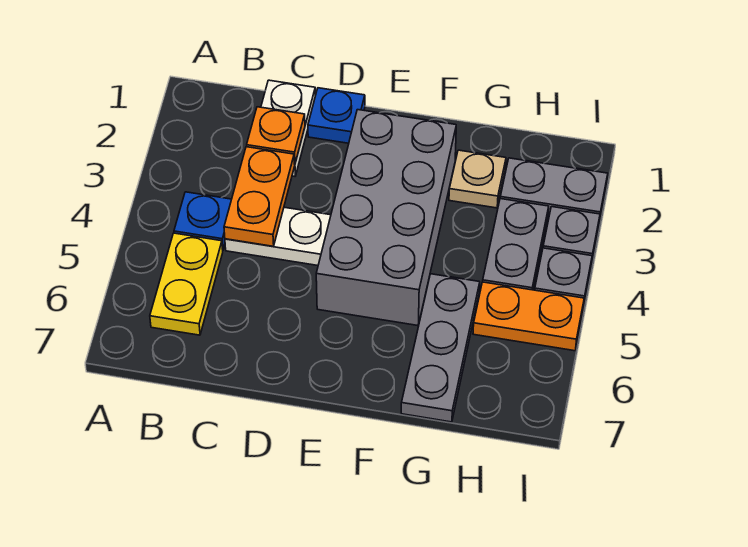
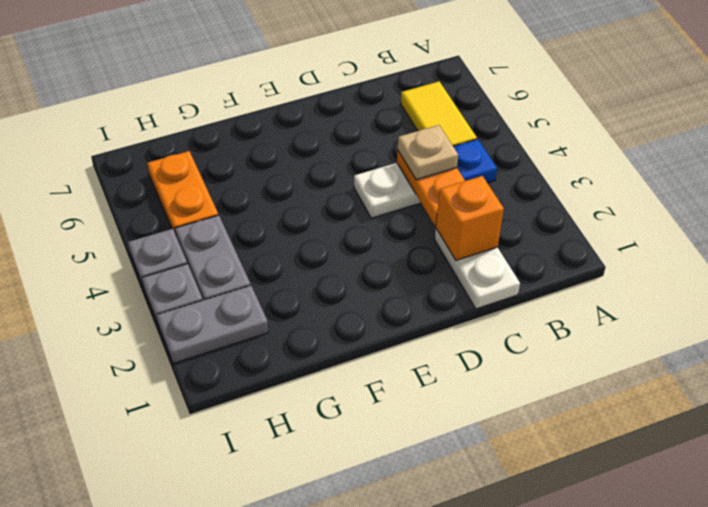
yellow 1x2 plate [150,233,223,335] -> yellow 1x2 tile [401,82,477,146]
orange 1x1 plate [247,107,305,164] -> orange 1x1 brick [436,176,504,260]
blue 1x1 plate [308,88,365,143] -> none
grey 2x4 brick [316,110,456,326] -> none
tan 1x1 plate [449,150,506,208] -> tan 1x1 plate moved to [398,125,458,180]
grey 1x3 plate [401,274,480,422] -> none
orange 1x2 plate [473,282,584,351] -> orange 1x2 plate turned to [147,151,218,235]

